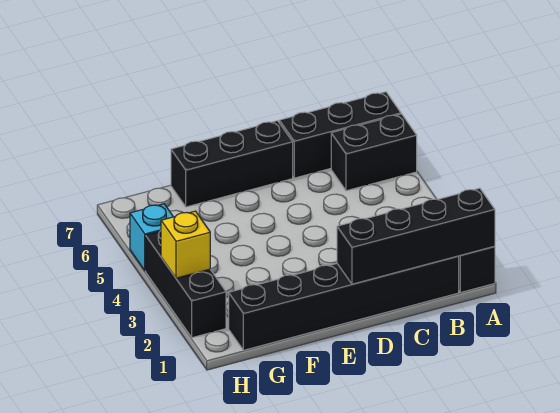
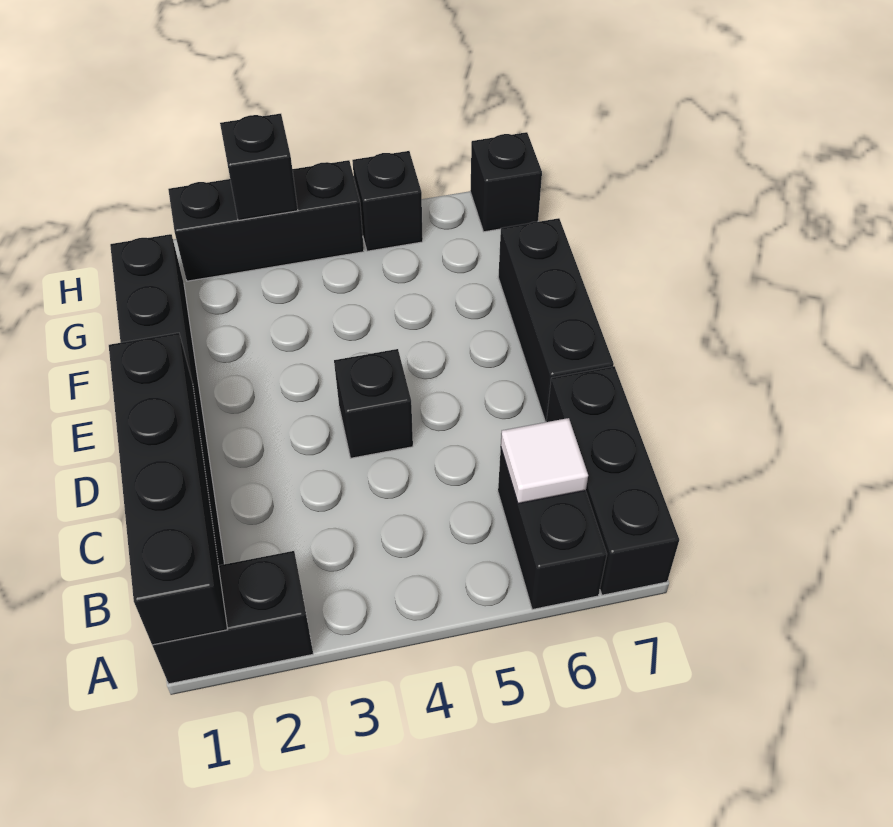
none -> white 1x1 tile [501,418,588,504]
none -> black 1x1 brick [334,349,413,458]
yellow 1x1 brick [161,211,210,278] -> black 1x1 brick [220,114,298,220]
cyan 1x1 brick [130,204,173,271] -> black 1x1 brick [352,151,423,251]
none -> black 1x1 brick [470,132,542,232]

